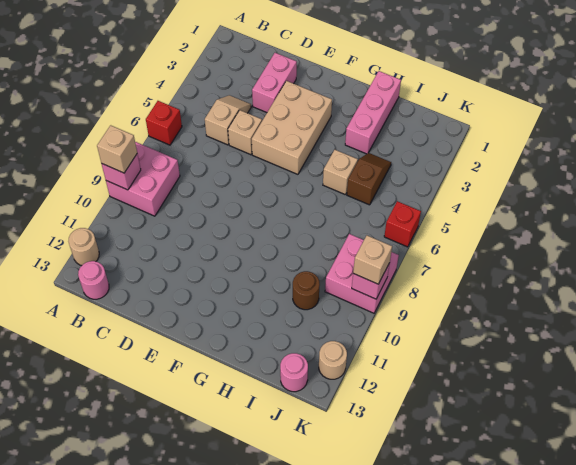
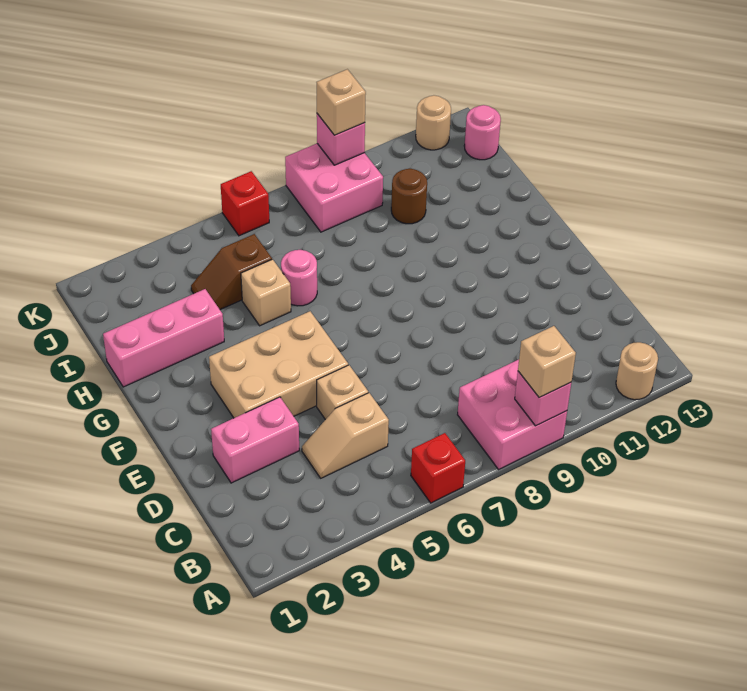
pink 1x1 round brick [78,261,109,299] -> pink 1x1 round brick moved to [281,250,317,306]

